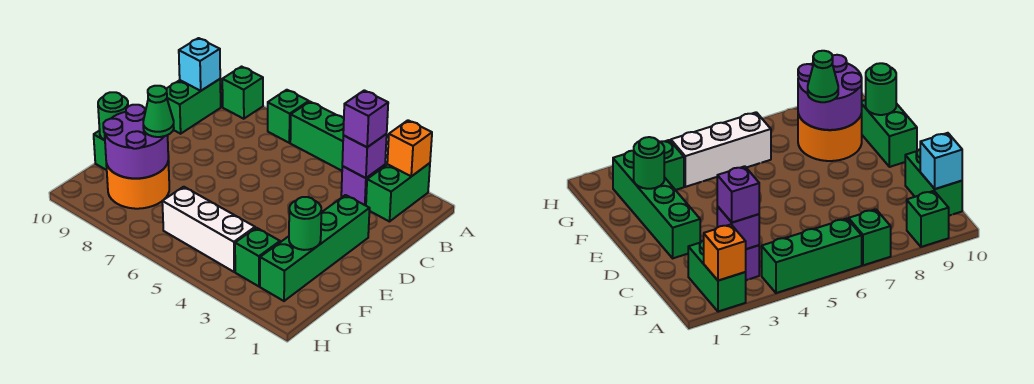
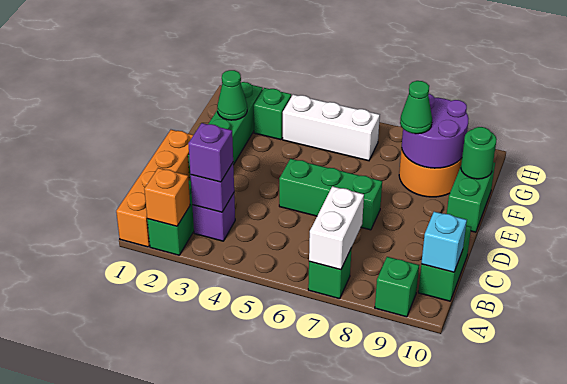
none -> orange 1x4 brick [116,130,193,247]
green 1x3 brick [290,102,344,171] -> green 1x3 brick moved to [279,159,382,230]
none -> white 1x2 brick [309,186,364,270]
green 1x1 round brick [289,197,321,250] -> green 1x1 cone [217,70,247,120]

